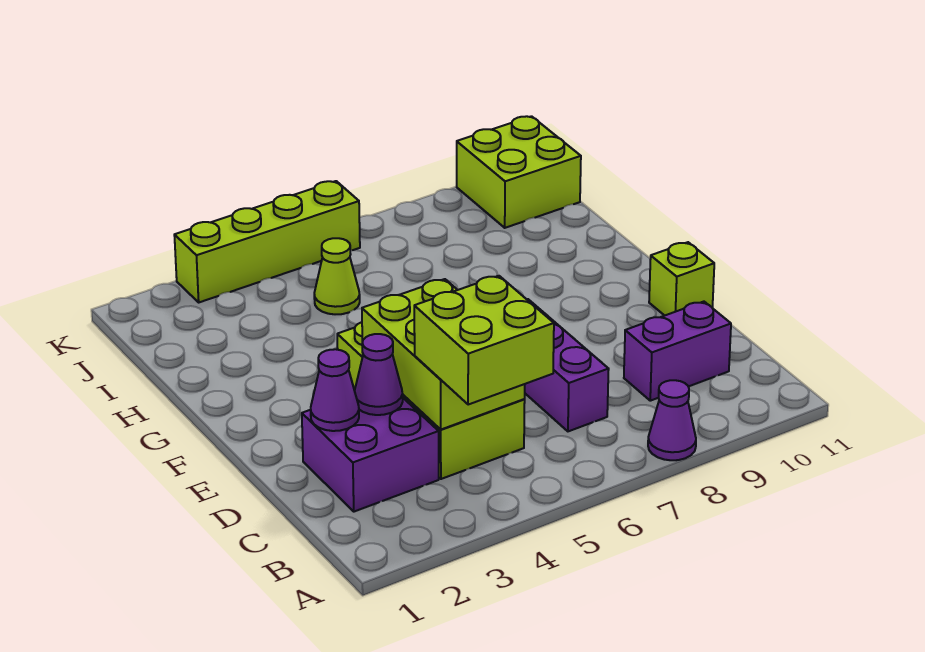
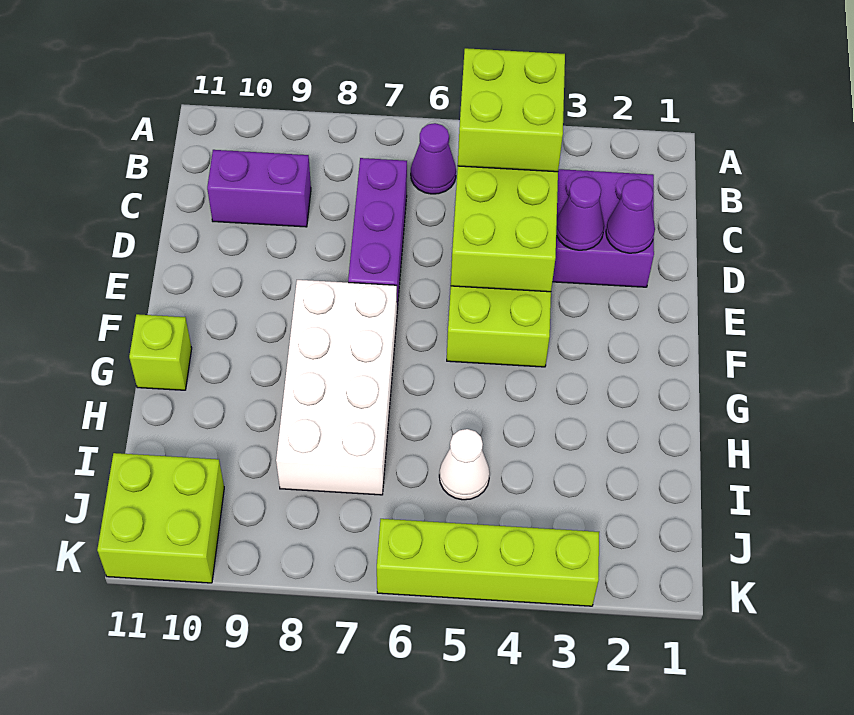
purple 1x1 cone [648,380,696,460] -> purple 1x1 cone moved to [411,123,456,194]
lime 1x1 brick [649,242,714,316] -> lime 1x1 brick moved to [129,314,192,390]
none -> white 2x4 brick [276,280,397,495]
lime 1x1 cone [314,238,360,314] -> white 1x1 cone [439,429,490,500]

